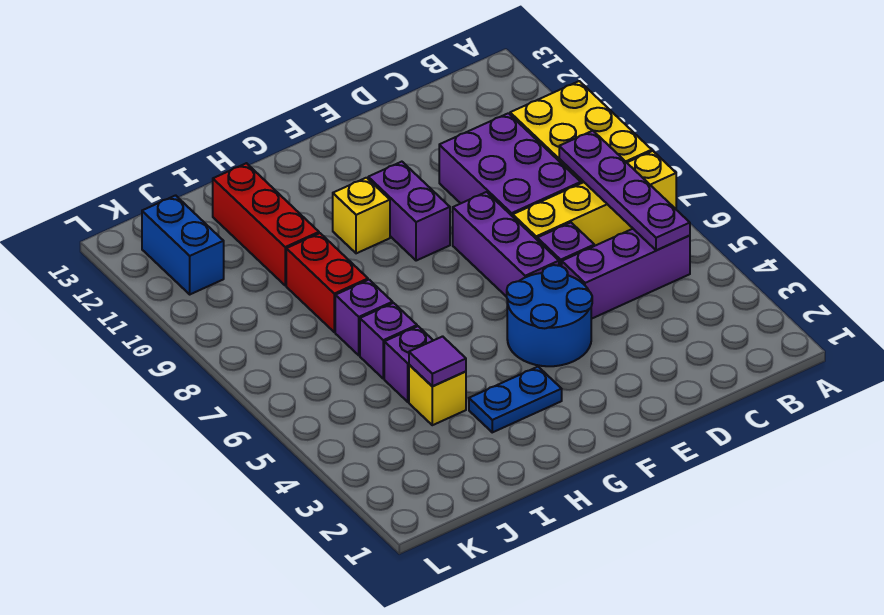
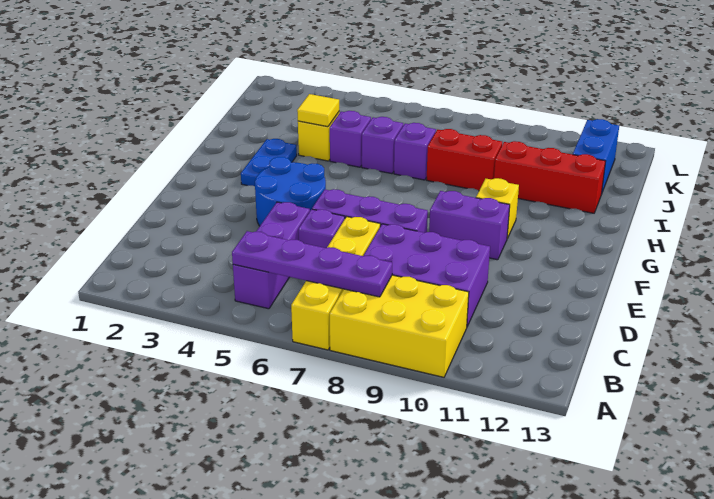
purple 1x1 tile [409,336,466,386] -> yellow 1x1 tile [297,94,339,127]
blue 1x2 brick [142,195,224,294] -> blue 1x2 brick turned to [573,119,619,192]

